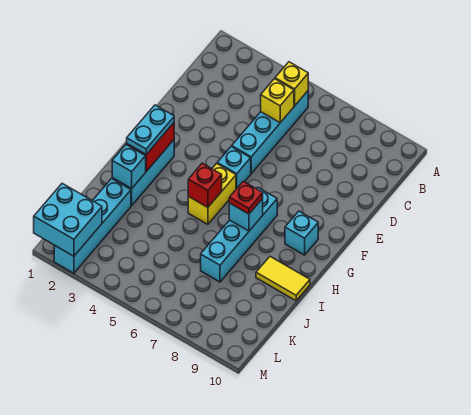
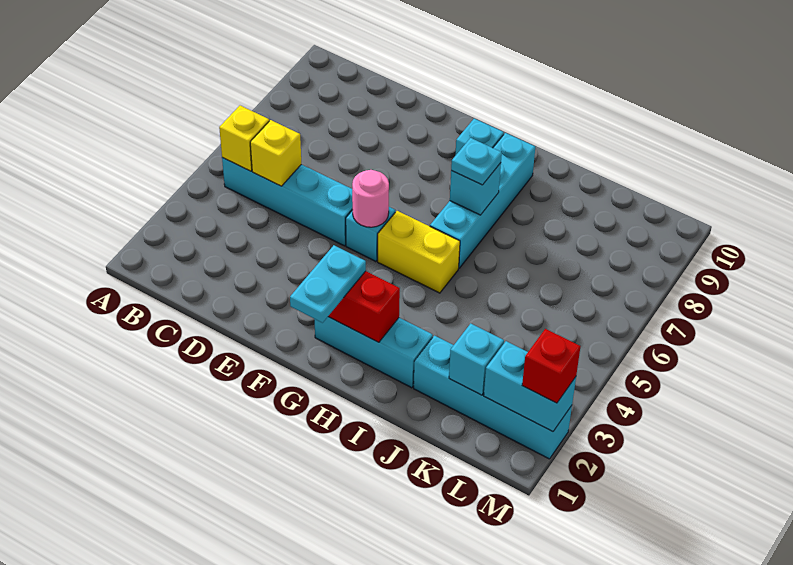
none -> pink 1x1 round brick [352,170,389,227]
cyan 1x2 plate [127,105,174,154] -> cyan 1x2 plate turned to [290,245,366,323]
cyan 1x4 brick [201,187,277,282] -> cyan 1x4 brick turned to [430,133,535,268]
red 1x1 brick [188,163,222,207] -> red 1x1 brick moved to [522,329,580,403]
red 1x1 plate [229,181,263,214] -> cyan 1x1 plate [451,138,502,185]
cyan 1x1 brick [112,145,146,189] -> cyan 1x1 brick moved to [449,323,504,395]
yellow 1x2 tile [256,257,310,301] -> none
cyan 2x2 brick [34,183,102,256] -> cyan 1x2 brick [484,341,576,432]

